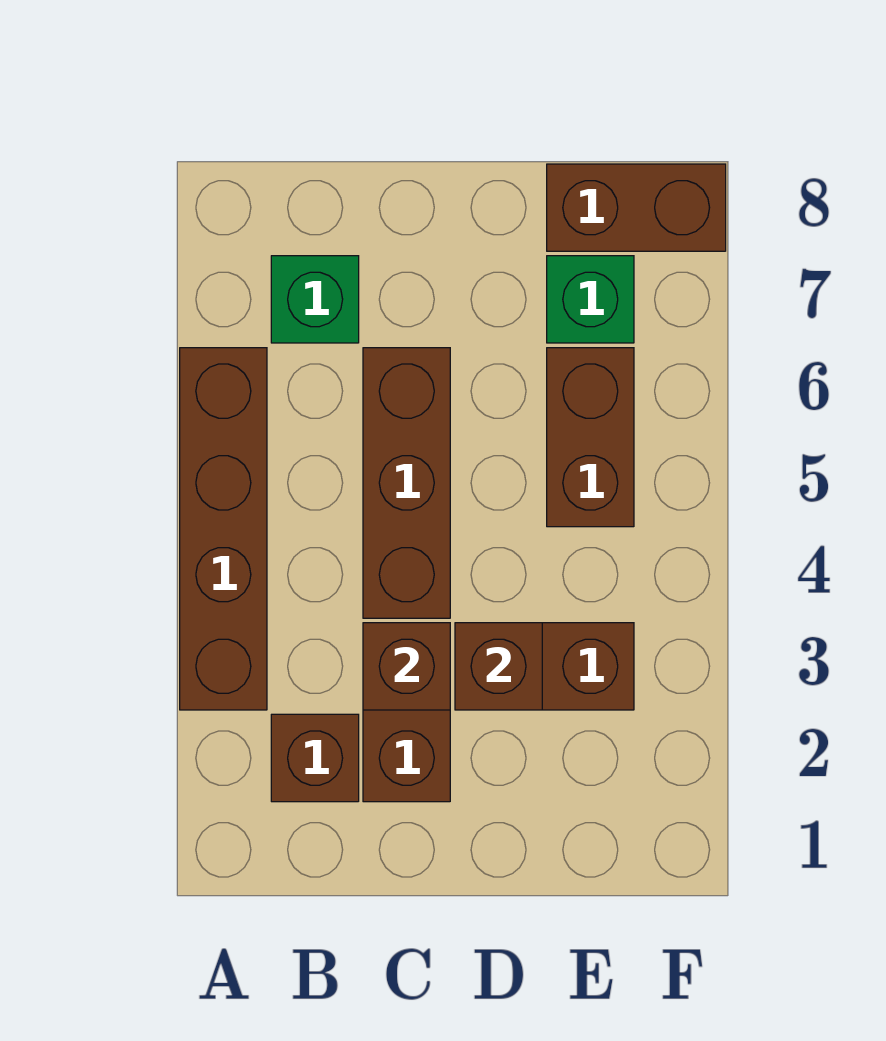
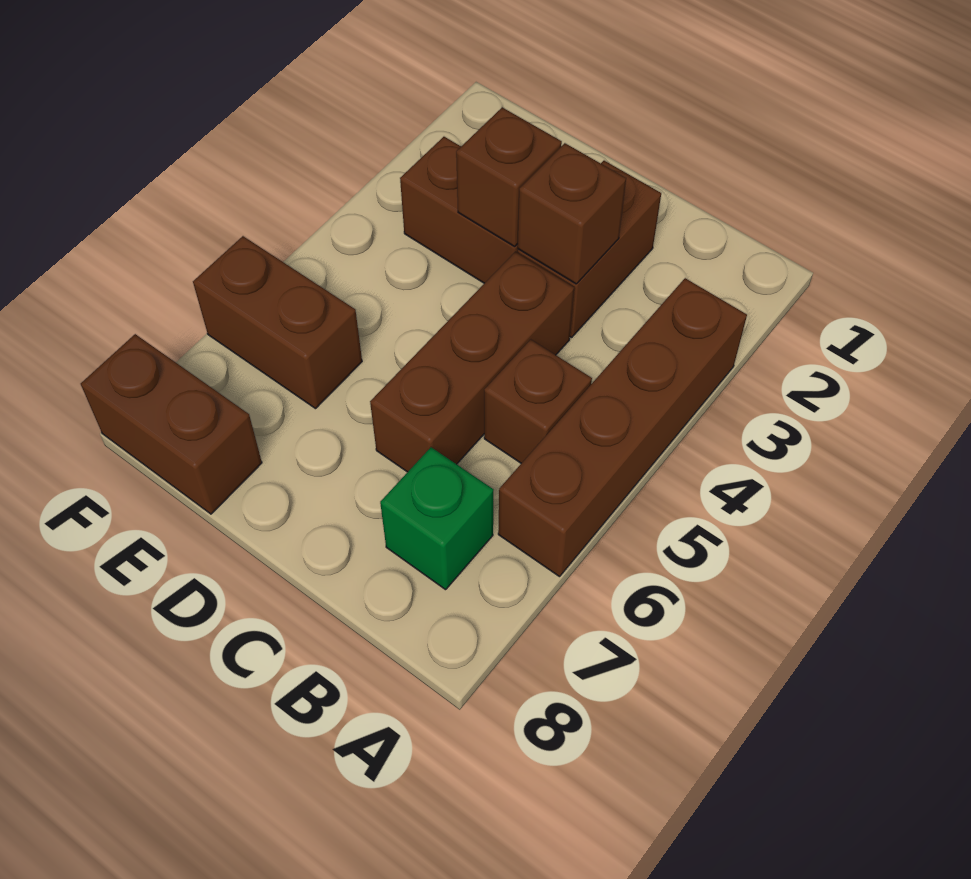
brown 1x1 brick [271,714,359,802] -> brown 1x1 brick moved to [484,339,592,463]
brown 1x2 brick [547,348,634,527] -> brown 1x2 brick turned to [193,236,362,409]
green 1x1 brick [547,256,634,343] -> none

